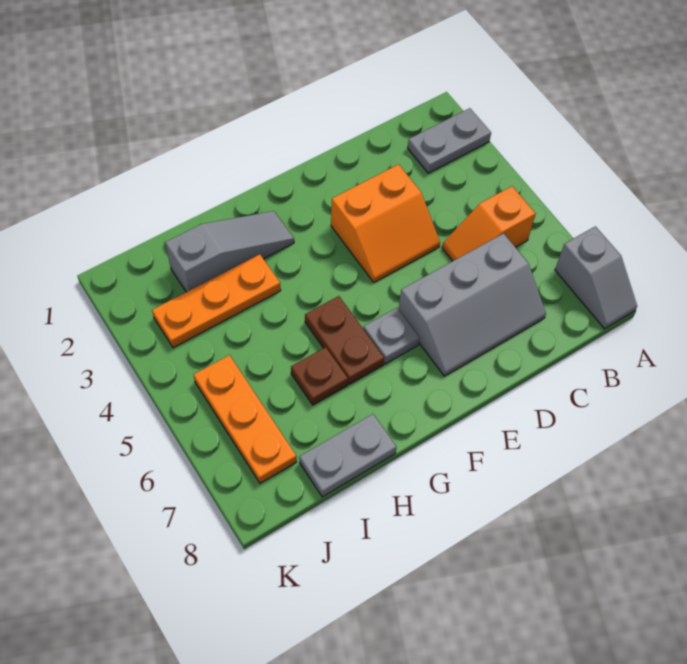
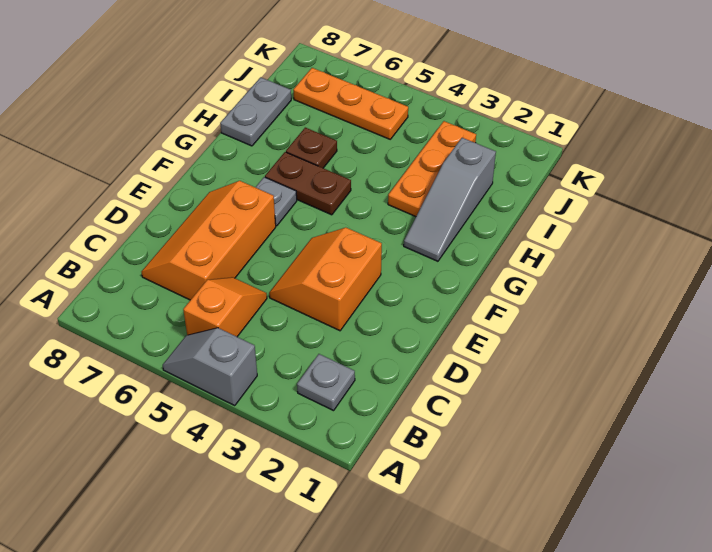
grey 1x2 plate [408,108,491,173] -> grey 1x1 plate [297,354,355,411]
grey 1x2 slope [555,226,637,329] -> grey 1x2 slope moved to [163,328,257,405]
grey 2x3 slope [399,233,546,376] -> orange 2x3 slope [142,181,276,300]

